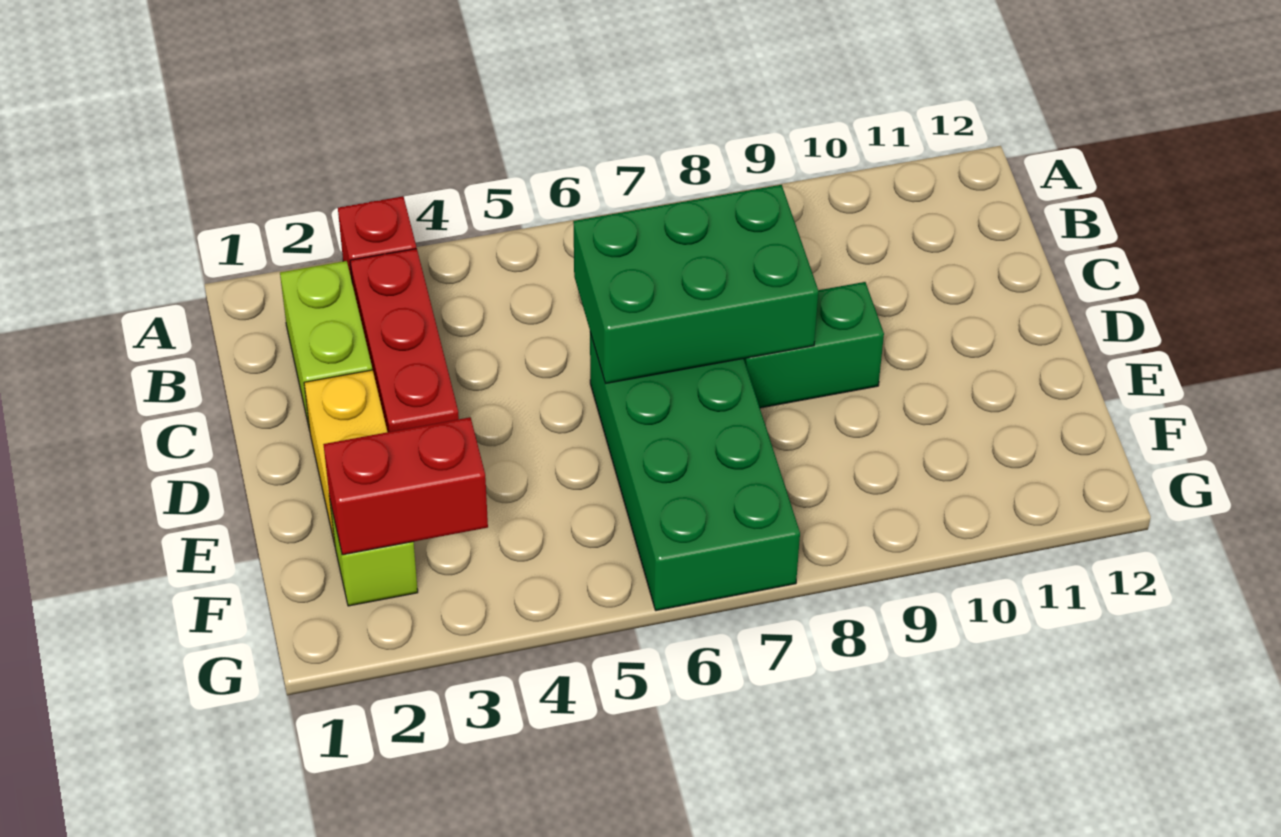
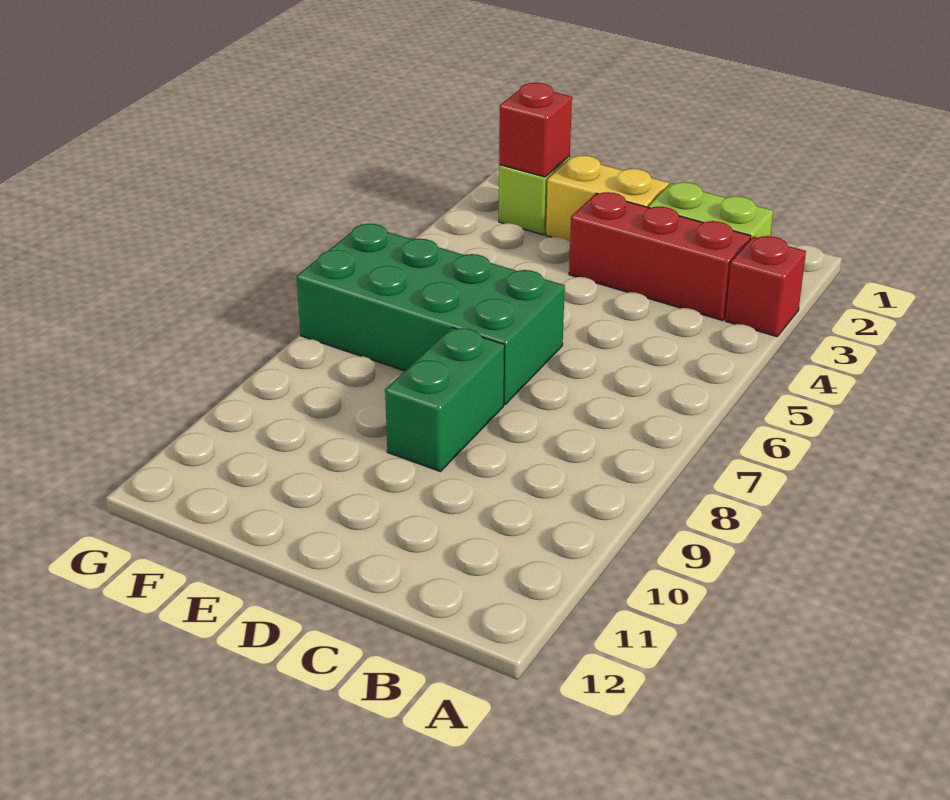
green 2x3 brick [573,185,818,384] -> none
red 1x2 brick [323,417,488,555] -> red 1x1 brick [499,83,572,177]

